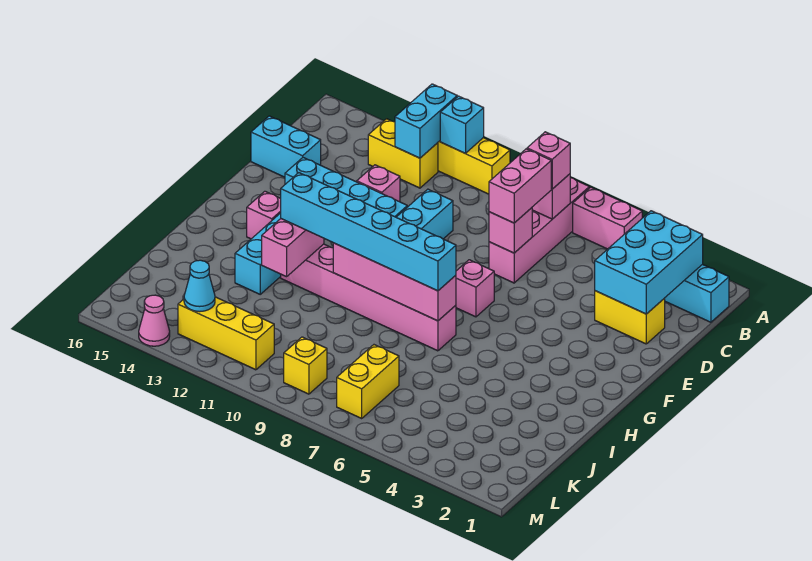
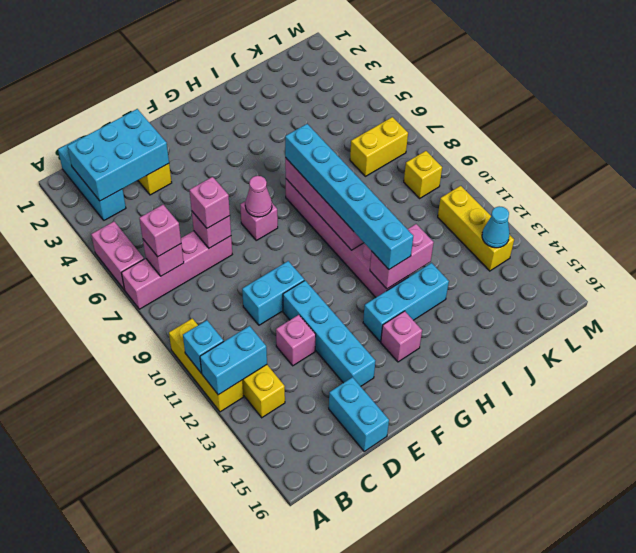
pink 1x2 brick [489,149,551,223] -> pink 1x1 brick [189,177,230,228]
pink 1x1 cone [139,295,170,346] -> pink 1x1 cone moved to [245,176,272,217]

